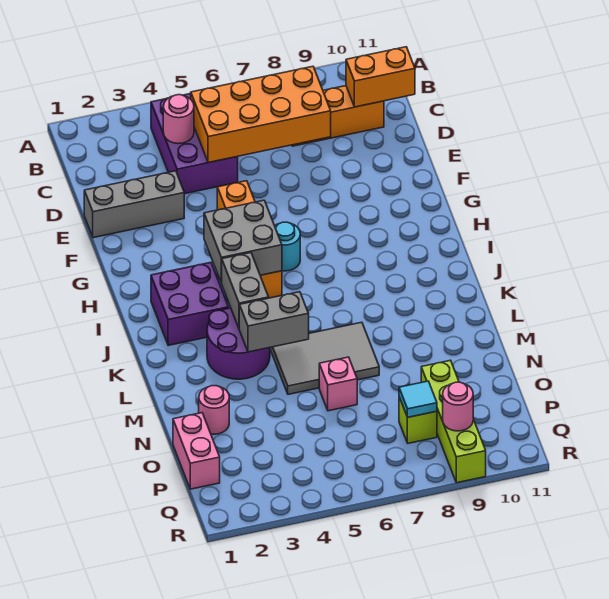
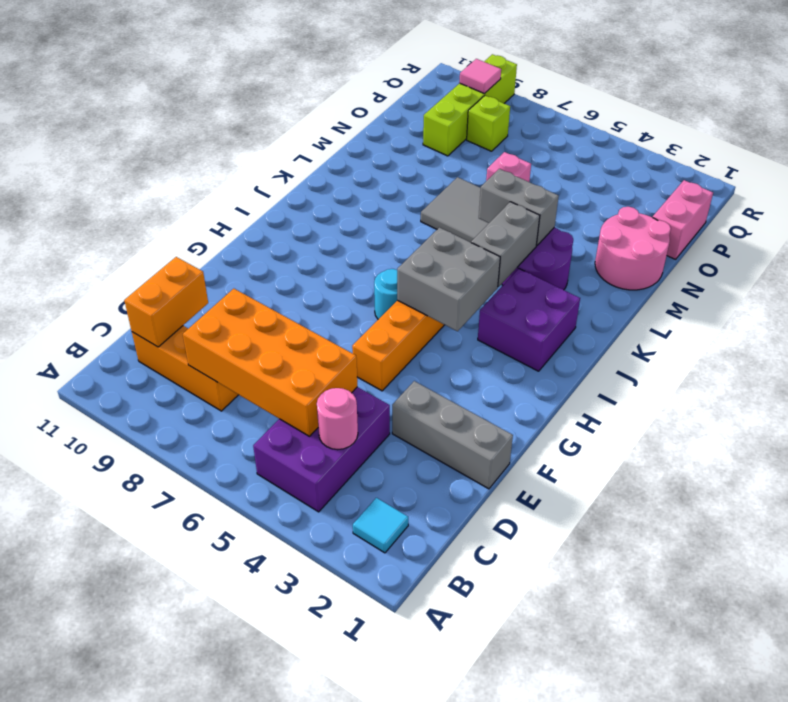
orange 1x2 brick [346,47,415,107] -> orange 1x2 brick turned to [124,257,208,347]
pink 1x1 round brick [199,386,229,434] -> pink 2x2 round brick [595,207,671,290]
cyan 1x1 tile [399,381,437,417] -> cyan 1x1 tile moved to [353,498,408,553]
pink 1x1 round brick [443,382,473,431] -> pink 1x1 tile [459,59,501,94]

